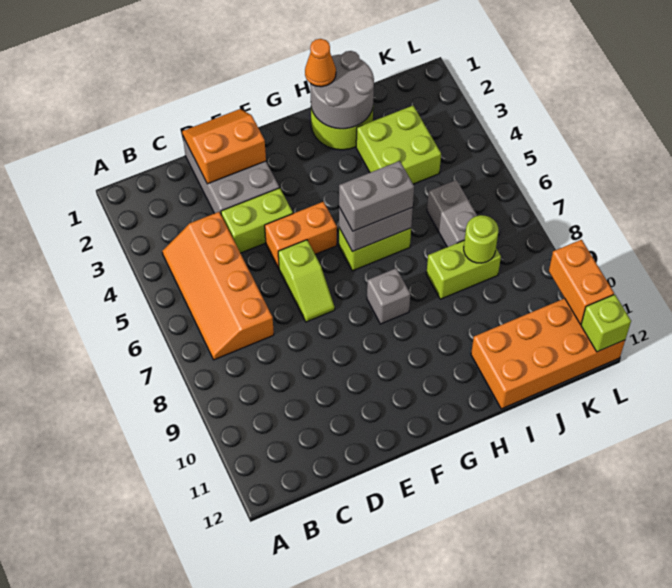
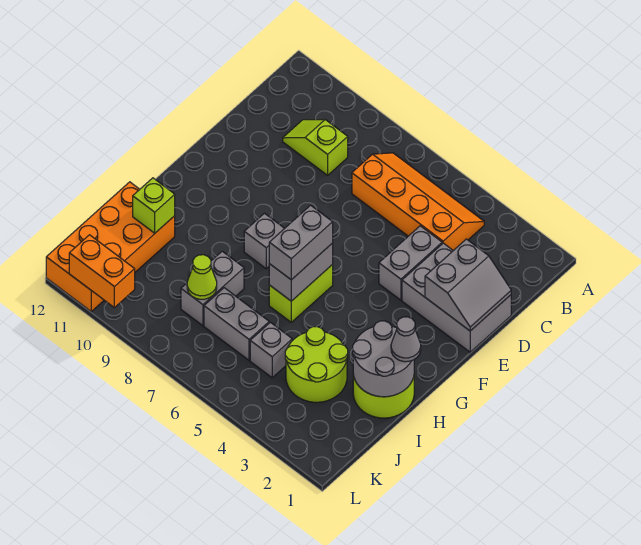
orange 2x2 slope [182,109,266,184] -> grey 2x2 slope [425,239,511,331]
lime 1x2 brick [221,188,293,253] -> grey 1x2 brick [379,226,442,300]
orange 1x2 brick [265,202,337,269] -> none
lime 1x2 slope [278,240,335,322] -> lime 1x2 slope moved to [283,119,348,175]
orange 1x1 cone [305,39,336,87] -> grey 1x1 cone [391,317,421,362]
lime 2x2 brick [356,106,441,184] -> lime 2x2 round brick [285,327,348,402]
lime 1x2 brick [426,240,501,299] -> grey 1x2 brick [181,251,244,326]
none -> grey 1x1 brick [250,322,292,378]
lime 1x1 round brick [464,215,498,263] -> lime 1x1 cone [187,255,217,299]
lime 1x1 brick [581,294,631,352] -> lime 1x1 brick moved to [133,178,175,233]

